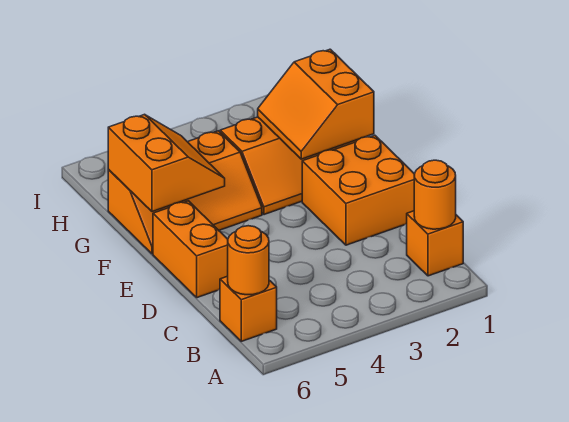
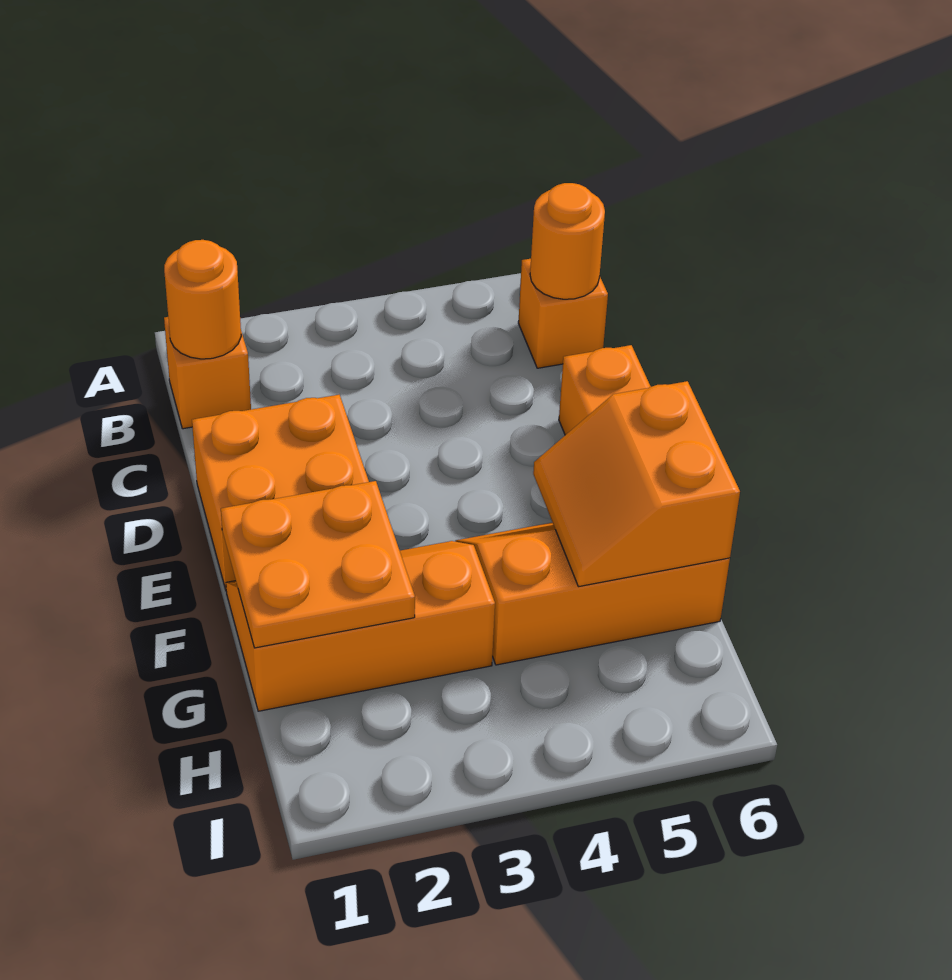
orange 2x2 slope [258,49,374,159] -> orange 2x2 plate [221,481,415,648]

